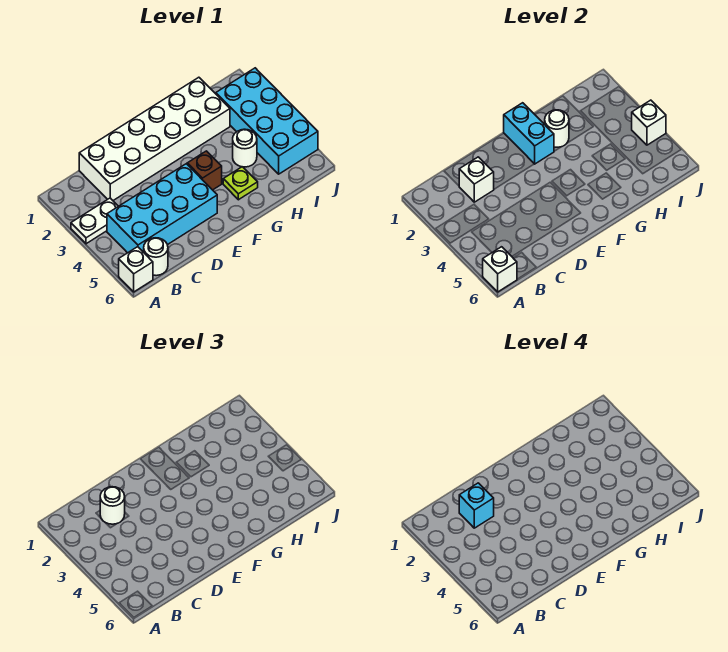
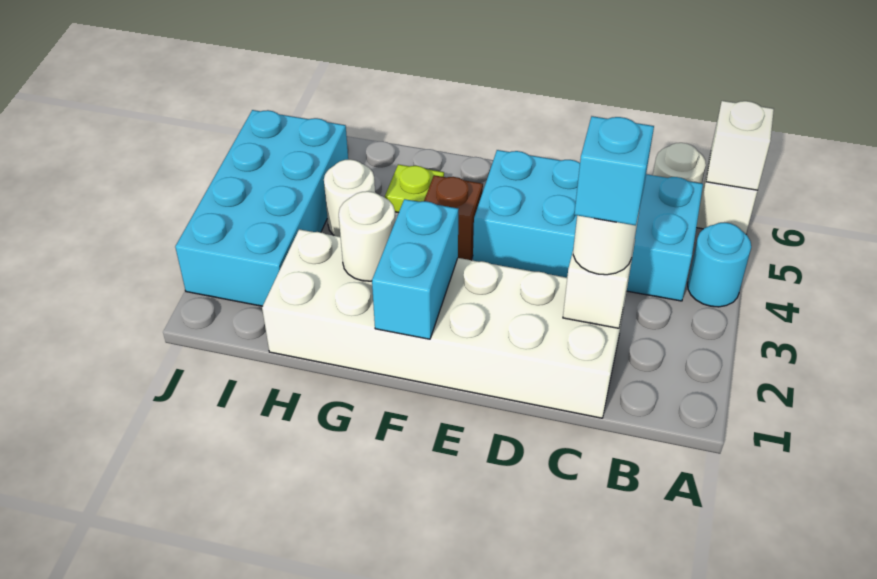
white 1x2 plate [71,198,118,244] -> none
none -> cyan 1x1 round brick [688,222,751,307]
white 1x1 brick [632,100,666,145] -> none

